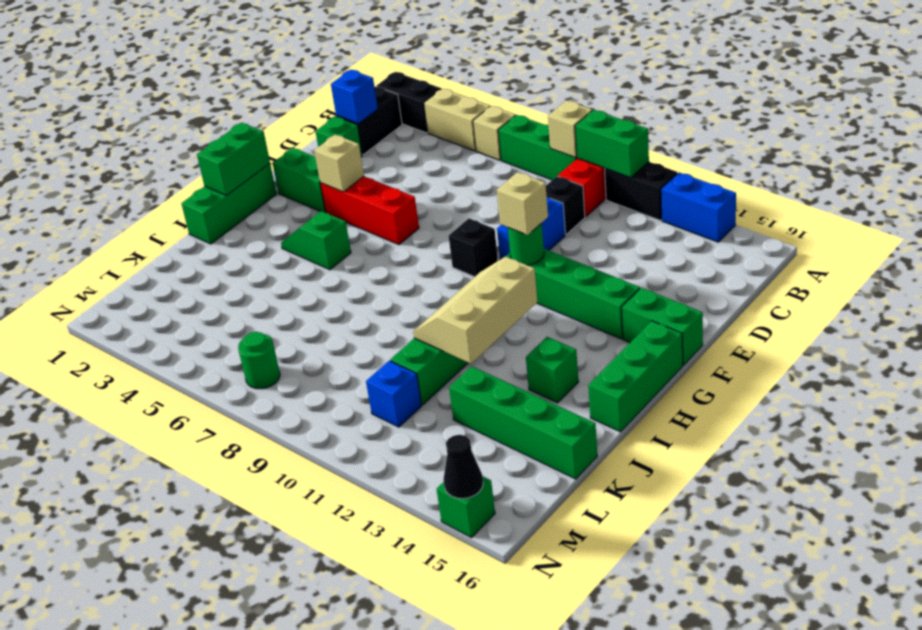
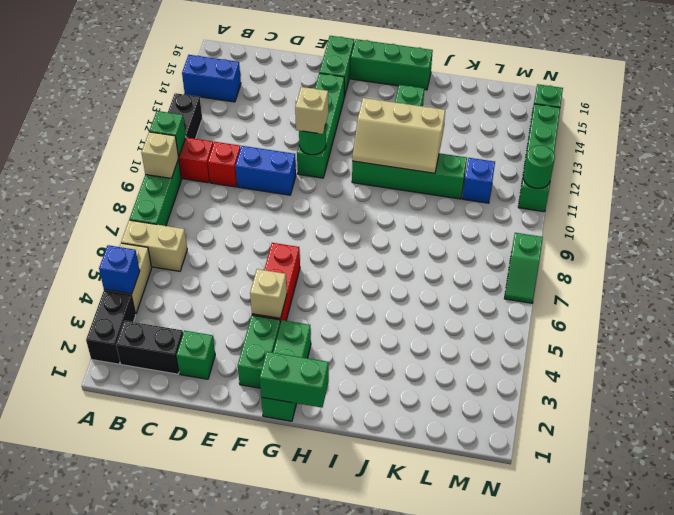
tan 1x1 brick [473,106,515,160] -> tan 1x2 brick [121,220,187,271]
green 1x2 brick [575,110,649,178] -> green 1x1 brick [149,111,186,157]
blue 1x2 brick [661,173,736,242] -> blue 1x2 brick turned to [182,55,241,102]
blue 1x1 brick [331,70,378,124] -> blue 1x1 brick moved to [99,245,140,294]
black 1x1 brick [546,176,585,234] -> red 1x1 brick [208,142,241,187]
black 1x1 brick [449,218,498,277] -> none
green 1x3 brick [181,164,277,244] -> green 1x3 brick turned to [261,320,311,421]
green 1x2 slope [281,211,351,270] -> green 1x2 slope moved to [504,233,543,303]
green 1x4 brick [449,366,597,479] -> green 1x4 brick moved to [518,104,560,212]
green 1x1 round brick [238,332,280,389] -> green 1x1 round brick moved to [523,145,555,189]
black 1x1 cone [443,435,483,499] -> none

